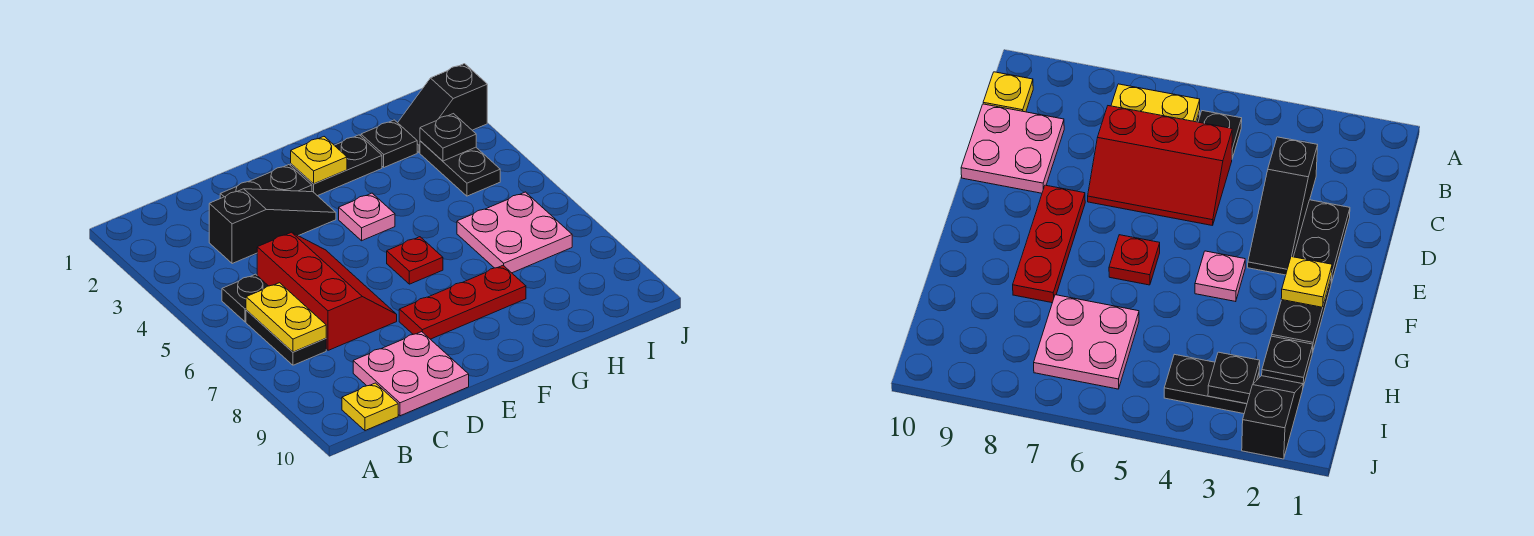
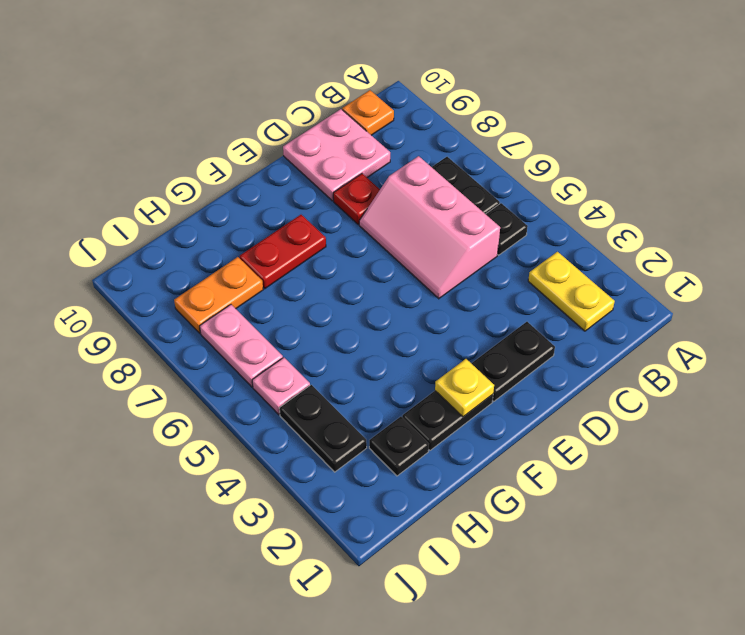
yellow 1x2 plate [246,283,326,352] -> yellow 1x2 plate moved to [528,252,615,331]
yellow 1x1 plate [342,383,398,431] -> orange 1x1 plate [342,90,394,135]
black 1x3 slope [209,189,336,264] -> none
red 2x3 slope [257,232,397,350] -> pink 2x3 slope [359,156,500,299]
red 1x3 plate [399,266,526,339] -> red 1x2 plate [240,215,326,289]
pink 1x1 plate [339,193,395,241] -> pink 1x1 plate moved to [252,357,310,415]
red 1x1 plate [387,237,443,284] -> red 1x1 plate moved to [333,174,380,224]
pink 2x2 plate [457,192,572,273] -> pink 1x2 plate [200,305,283,387]
none -> orange 1x2 plate [174,257,263,333]
black 1x2 slope [398,64,487,153] -> none
black 1x1 plate [420,114,476,161] -> none

